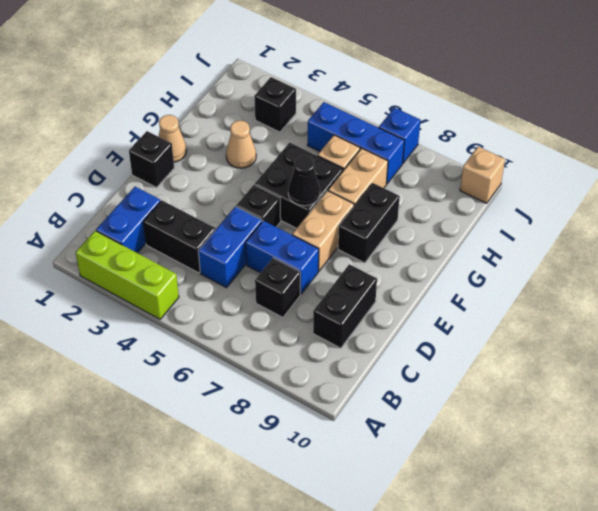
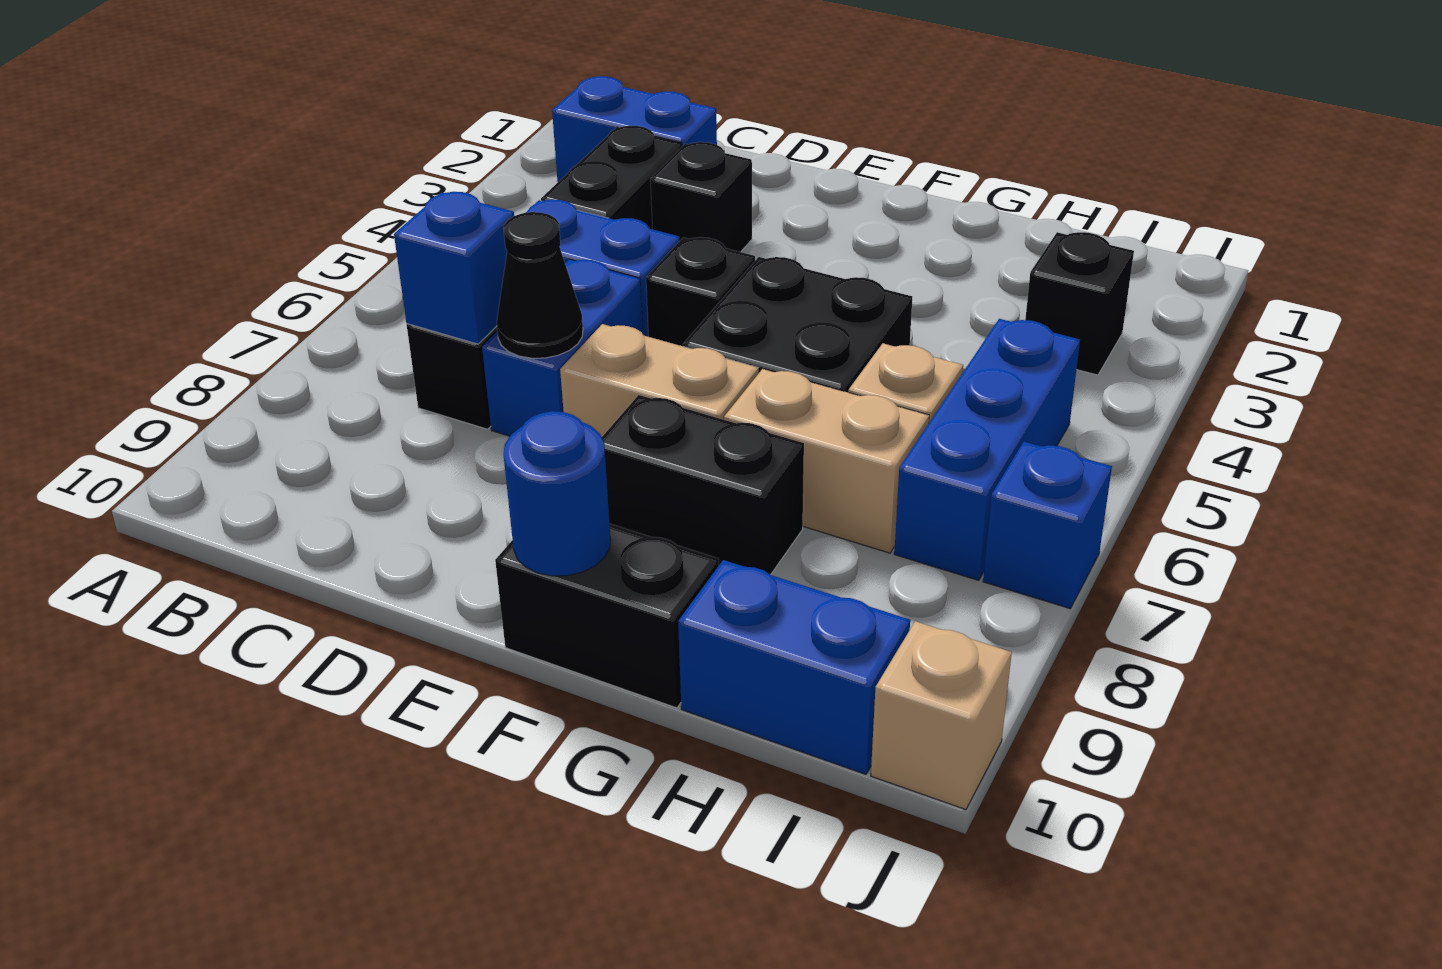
lime 1x3 brick [76,231,179,319] -> none
none -> blue 1x1 brick [394,192,514,344]
black 1x2 brick [313,264,377,348] -> black 1x2 brick moved to [495,524,719,708]
black 1x1 brick [129,131,174,188] -> black 1x1 brick moved to [650,142,752,252]
tan 1x1 cone [158,115,187,162] -> none
black 1x1 cone [288,156,320,206] -> black 1x1 cone moved to [497,212,583,358]
none -> blue 1x1 round brick [503,411,610,576]
tan 1x1 cone [226,120,256,168] -> none
none -> blue 1x2 brick [678,560,910,774]

